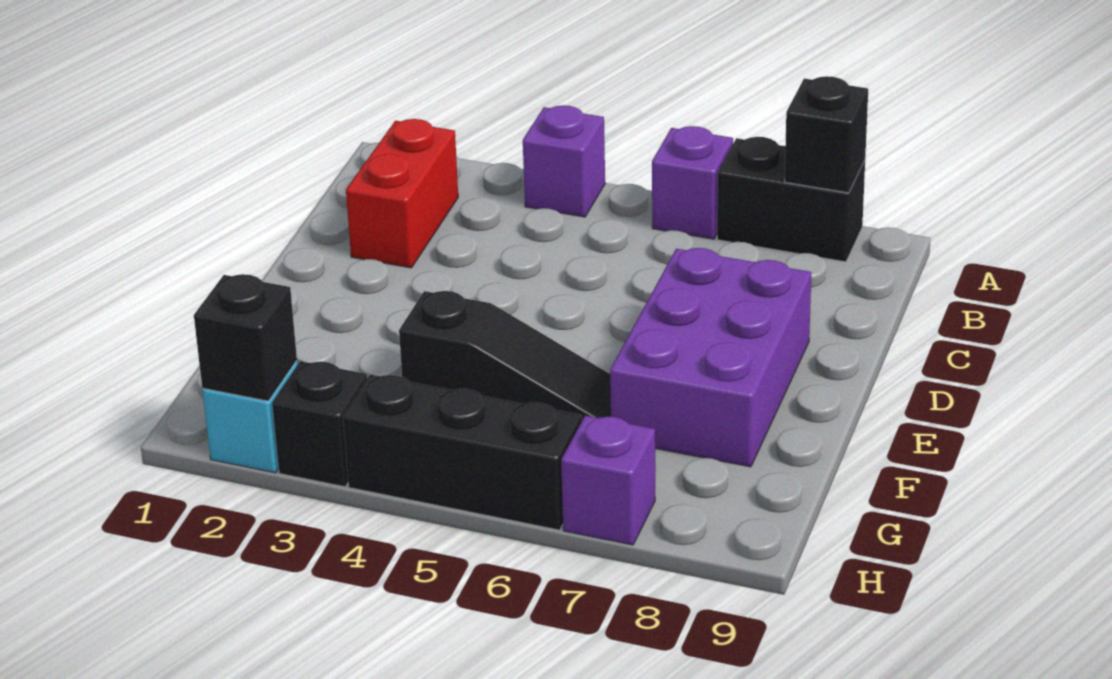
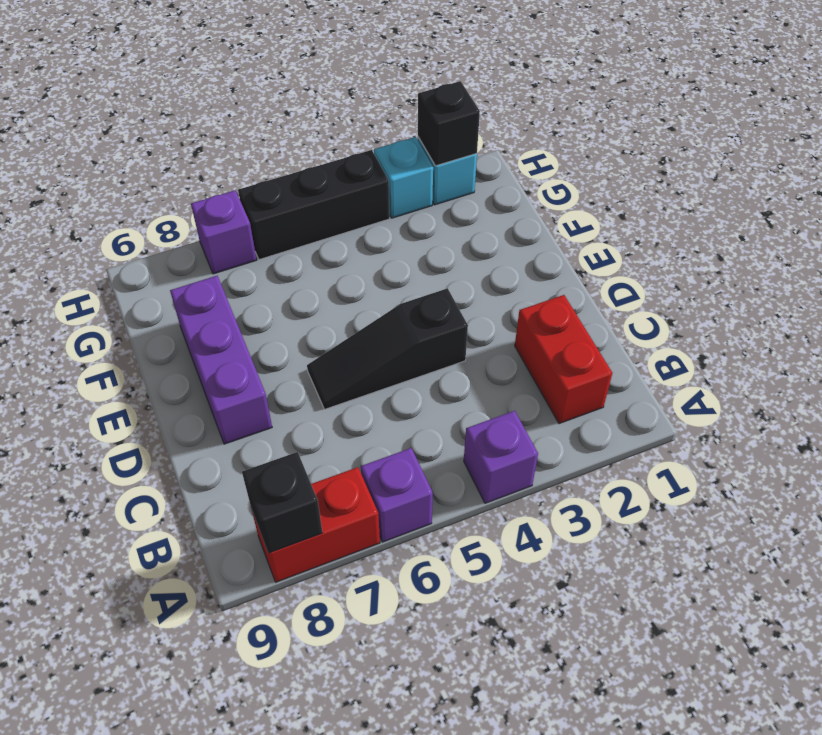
black 1x2 brick [717,137,865,262] -> red 1x2 brick [251,467,380,582]
purple 2x3 brick [610,248,811,467] -> purple 1x3 brick [170,276,272,444]
black 1x3 slope [399,291,611,420] -> black 1x3 slope moved to [307,288,468,409]
black 1x1 brick [272,361,367,487] -> cyan 1x1 brick [374,137,433,218]

